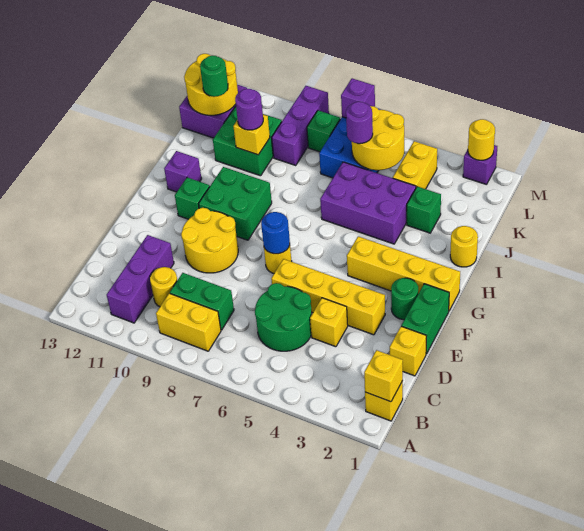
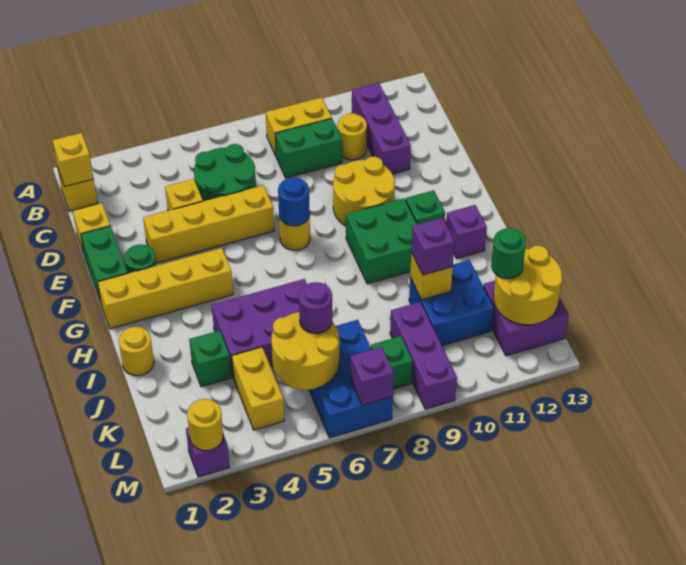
green 2x2 brick [213,106,282,176] -> blue 2x2 brick [409,260,494,346]
purple 1x1 round brick [235,89,263,130] -> purple 1x1 brick [411,218,455,275]

